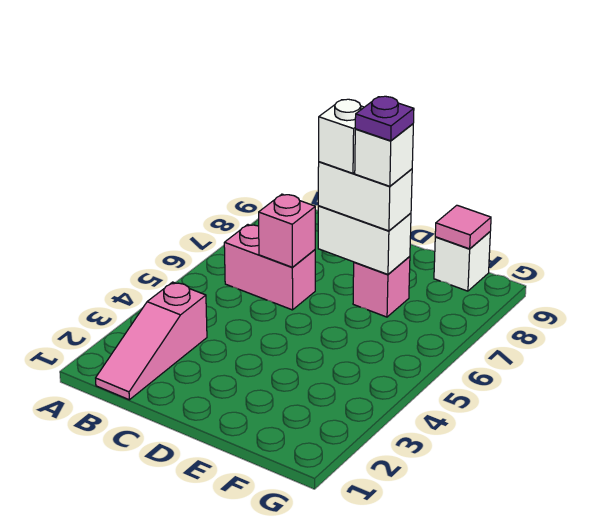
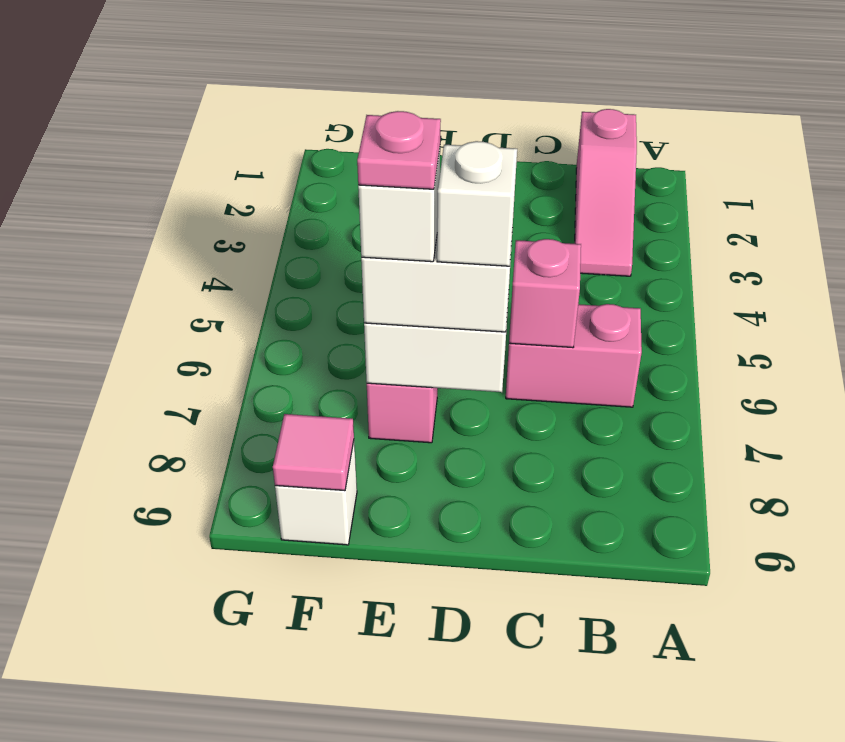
pink 1x3 slope [96,282,207,400] -> pink 1x3 slope turned to [575,109,637,276]
purple 1x1 plate [355,96,414,141] -> pink 1x1 plate [357,111,441,189]

